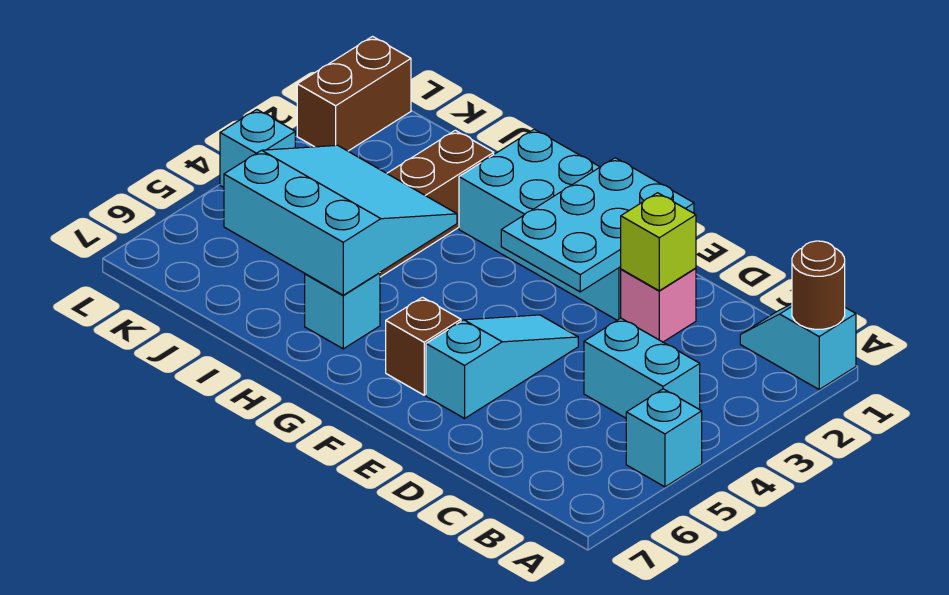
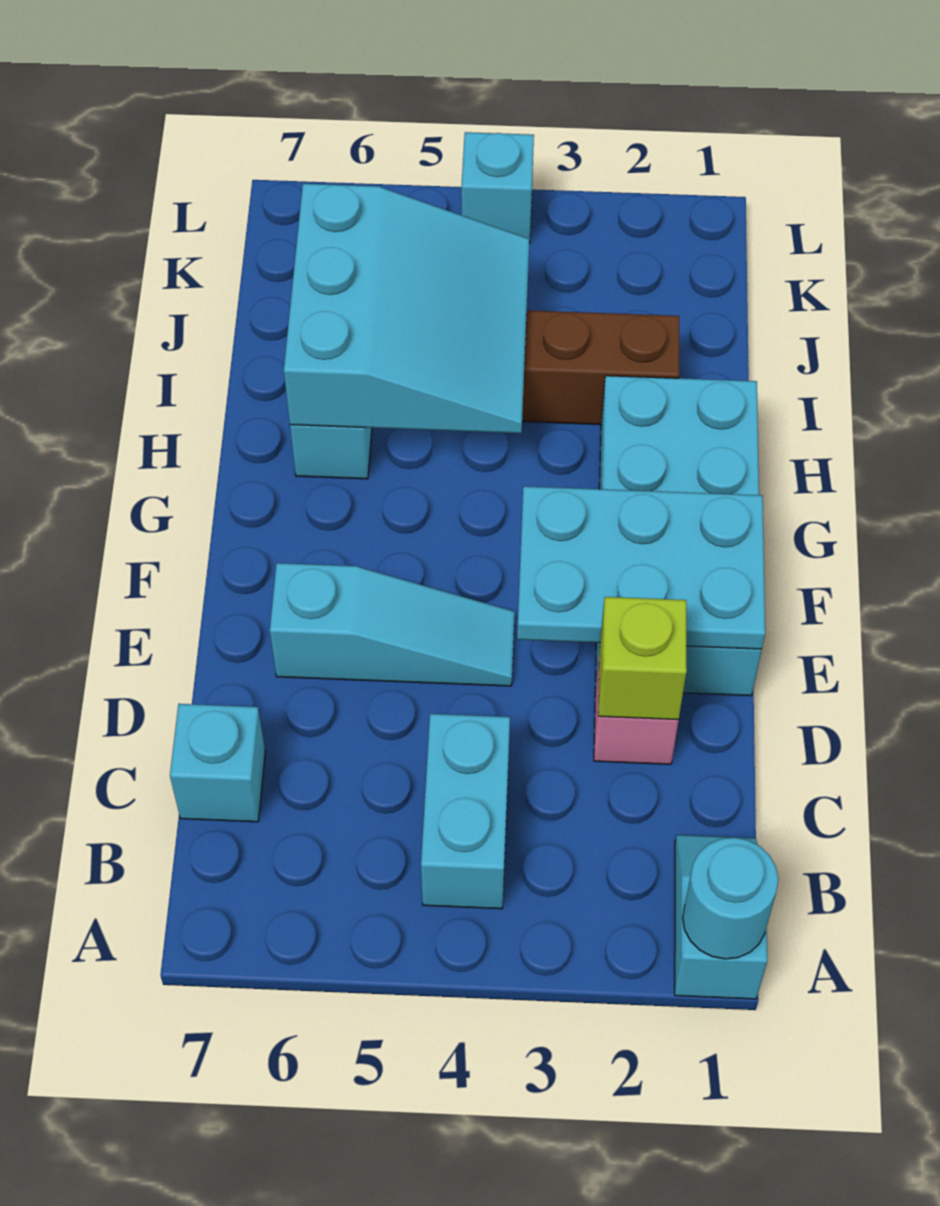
brown 1x1 round brick [792,241,845,329] -> cyan 1x1 round brick [683,838,778,959]
cyan 1x1 brick [626,389,702,487] -> cyan 1x1 brick moved to [170,704,265,822]
brown 1x1 brick [386,297,461,395] -> none
brown 1x2 brick [297,37,411,151] -> none

